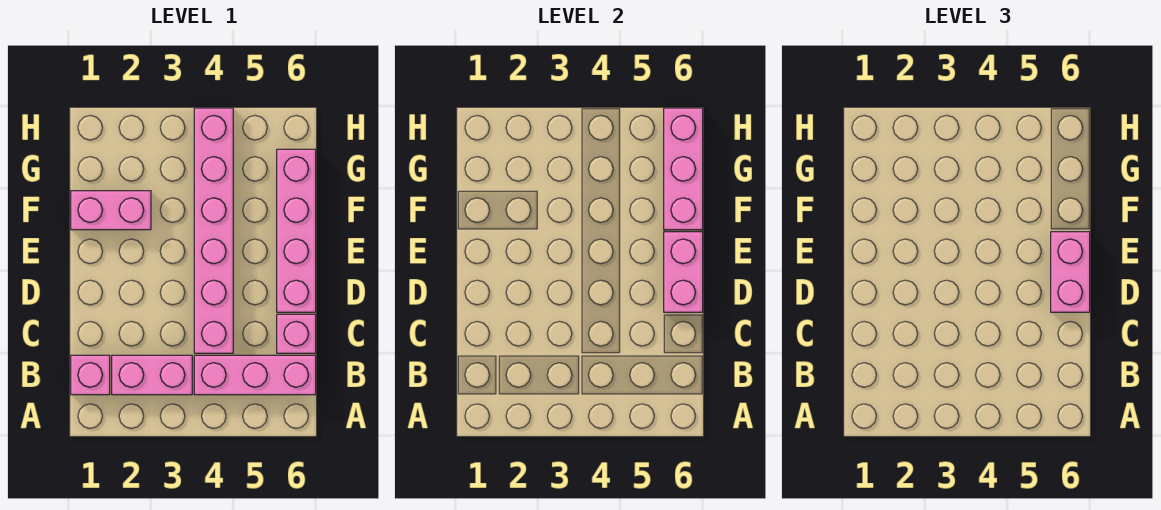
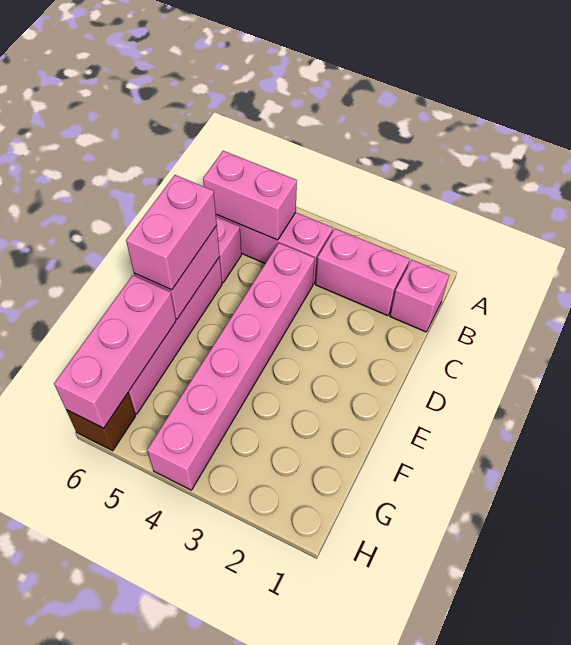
pink 1x2 brick [71,191,151,230] -> pink 1x2 brick moved to [203,151,297,240]
none -> brown 1x1 brick [66,393,136,451]

